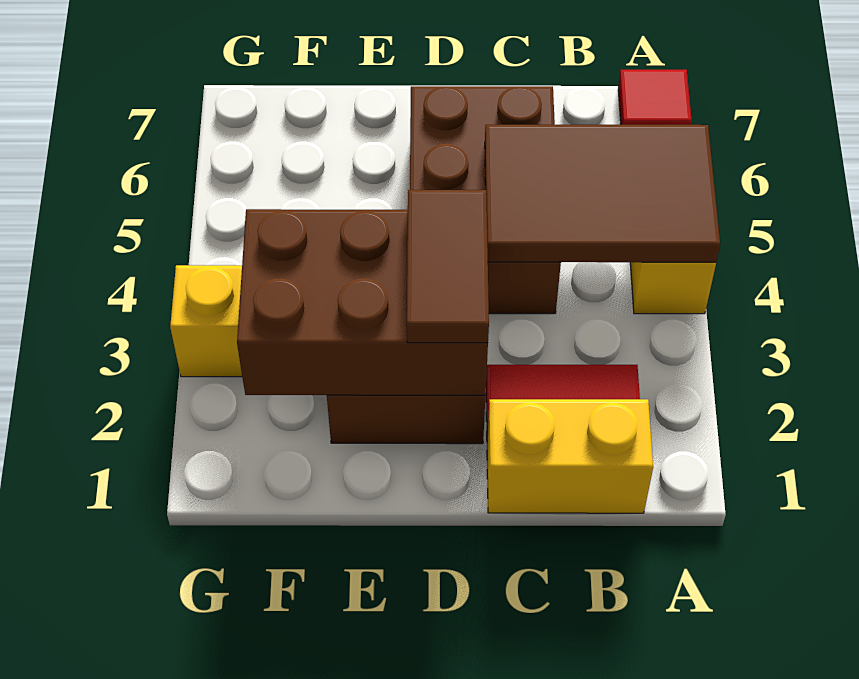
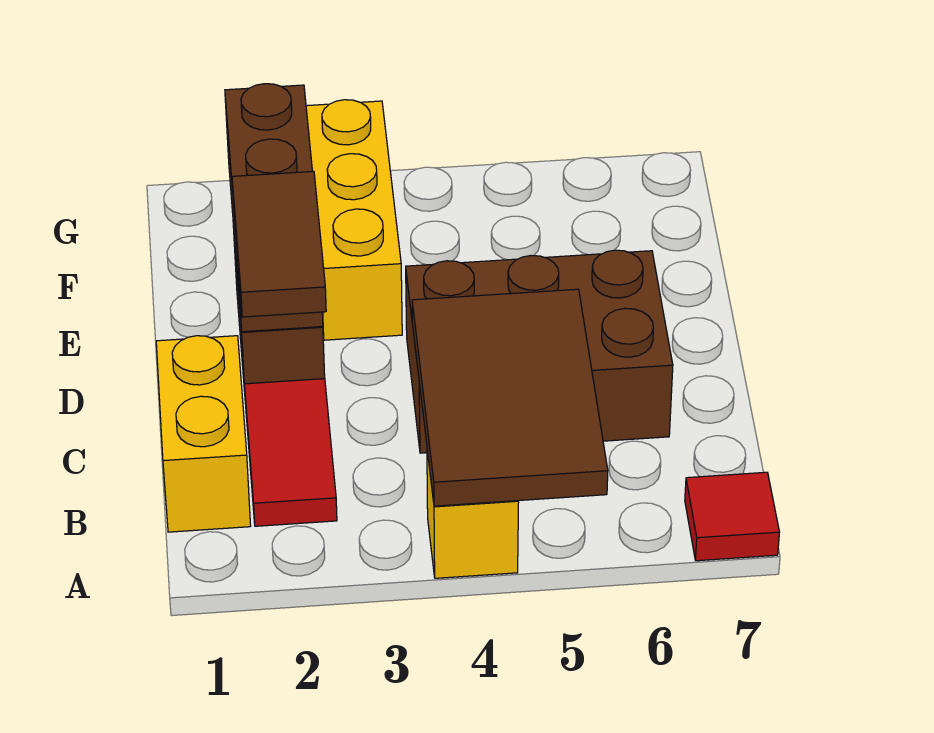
brown 2x3 brick [237,209,488,395] -> brown 1x3 brick [225,84,323,332]
brown 1x2 tile [407,190,489,343] -> brown 1x2 tile turned to [232,171,326,317]

